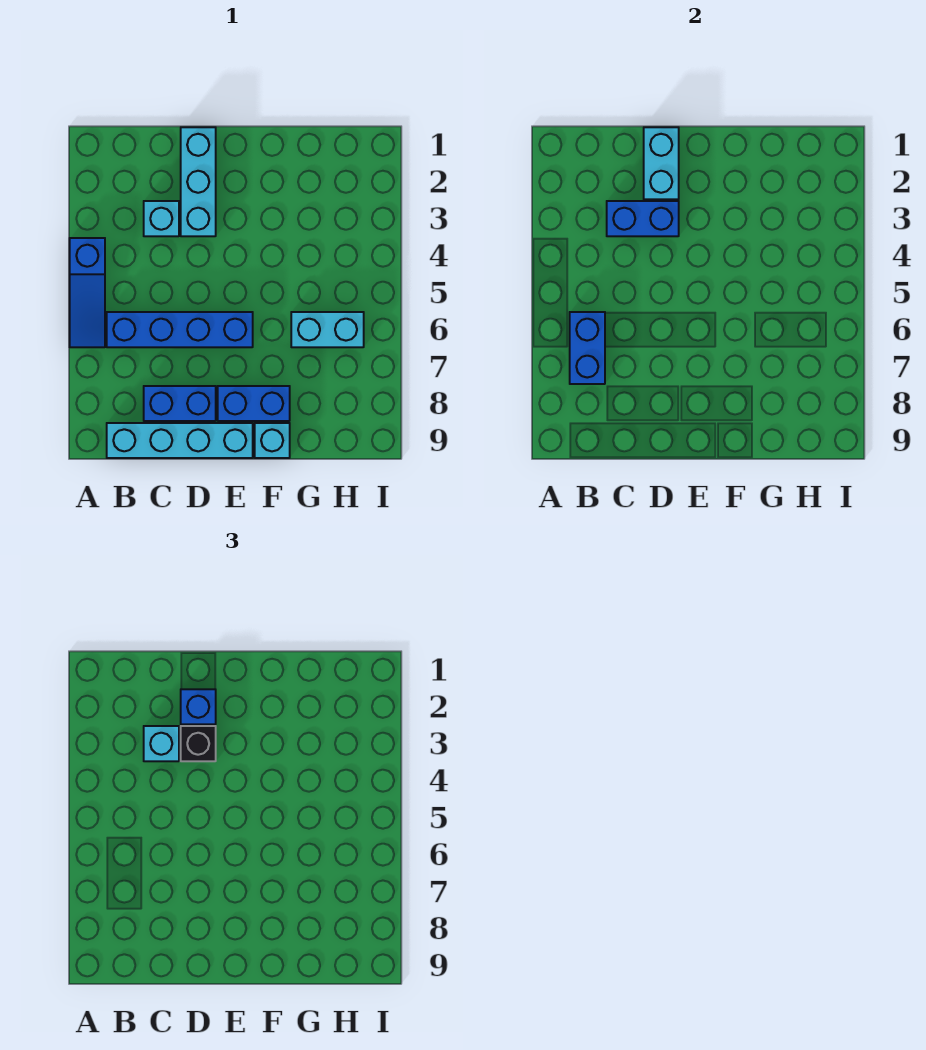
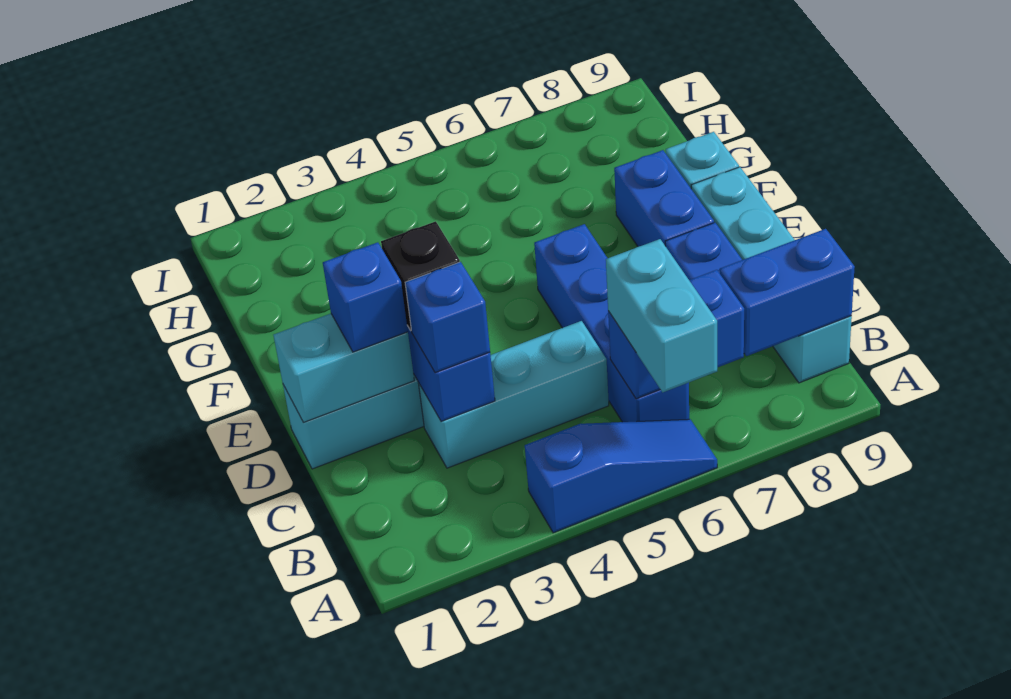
none -> blue 1x2 brick [720,229,855,356]
cyan 1x1 brick [144,201,179,236] -> cyan 1x3 brick [418,321,609,468]
cyan 1x1 brick [144,726,179,761] -> blue 1x1 brick [405,262,490,373]
cyan 1x2 brick [291,312,364,347] -> cyan 1x2 brick moved to [606,239,717,392]

